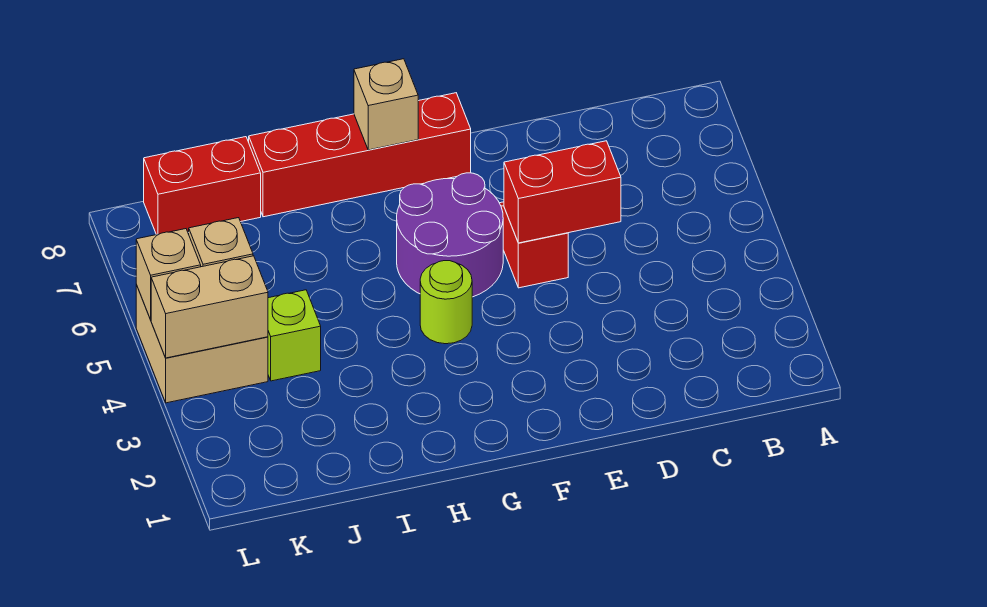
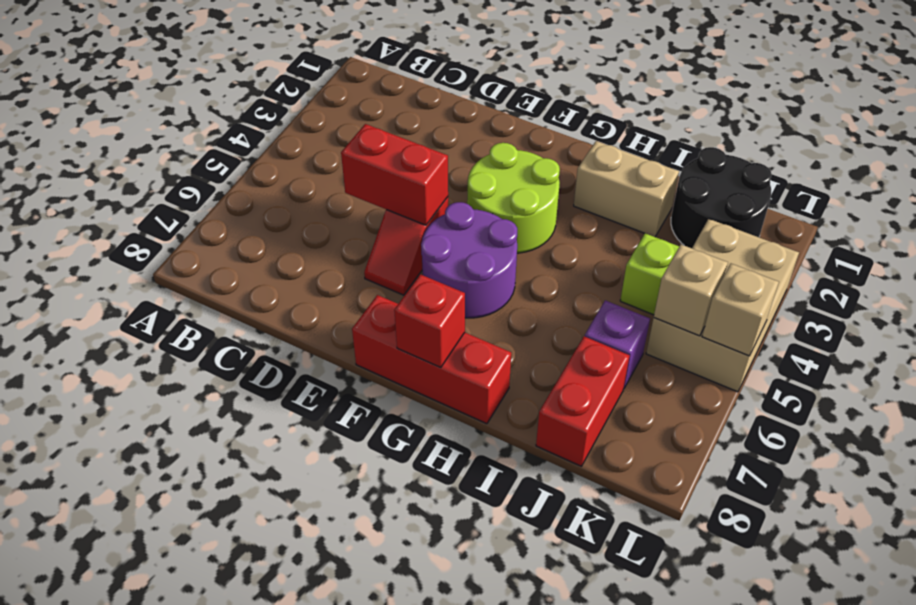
red 1x4 brick [249,93,471,217] -> red 1x3 brick [352,295,511,424]
lime 1x1 round brick [420,261,472,344] -> lime 2x2 round brick [467,143,560,253]
tan 1x1 brick [354,59,418,150] -> red 1x1 brick [394,274,465,367]
none -> black 2x2 round brick [671,147,772,248]
none -> purple 1x1 brick [585,300,650,389]
red 1x2 brick [144,137,261,235] -> red 1x2 brick turned to [536,336,630,466]
tan 2x2 brick [136,285,268,403] -> tan 2x3 brick [646,219,799,392]
tan 1x2 brick [151,256,268,358] -> tan 1x2 brick moved to [574,141,679,237]

